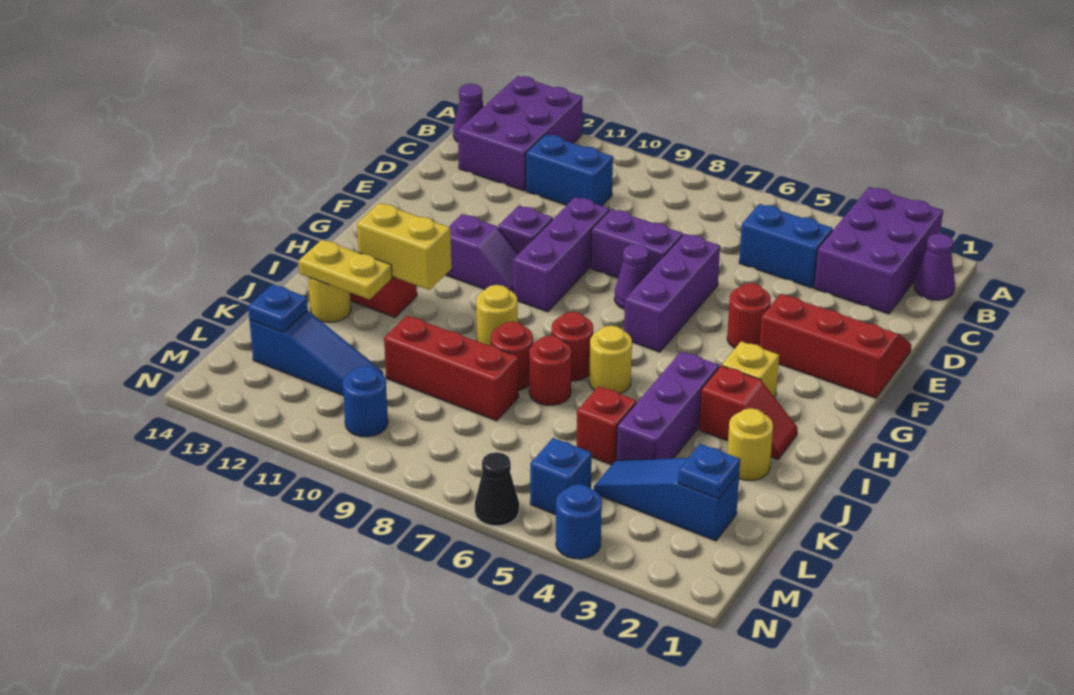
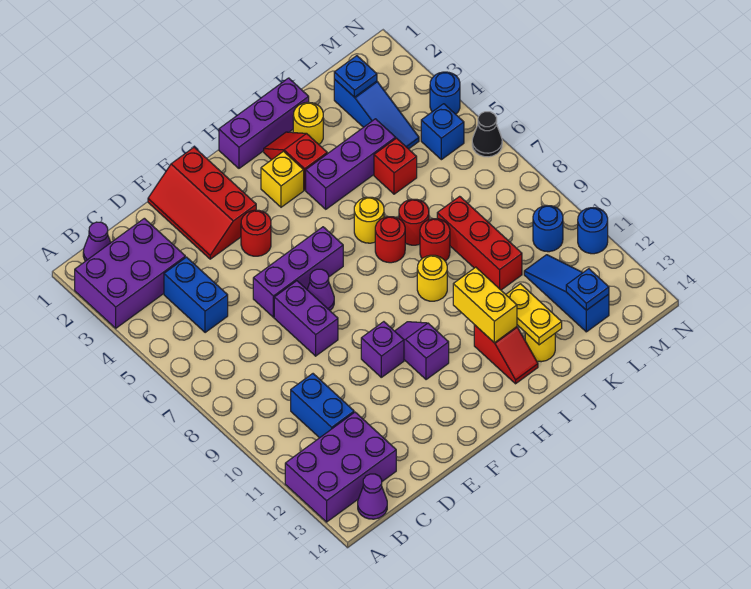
purple 1x3 brick [513,197,609,312] -> purple 1x3 brick moved to [219,78,309,168]
none -> blue 1x1 round brick [578,208,608,254]

